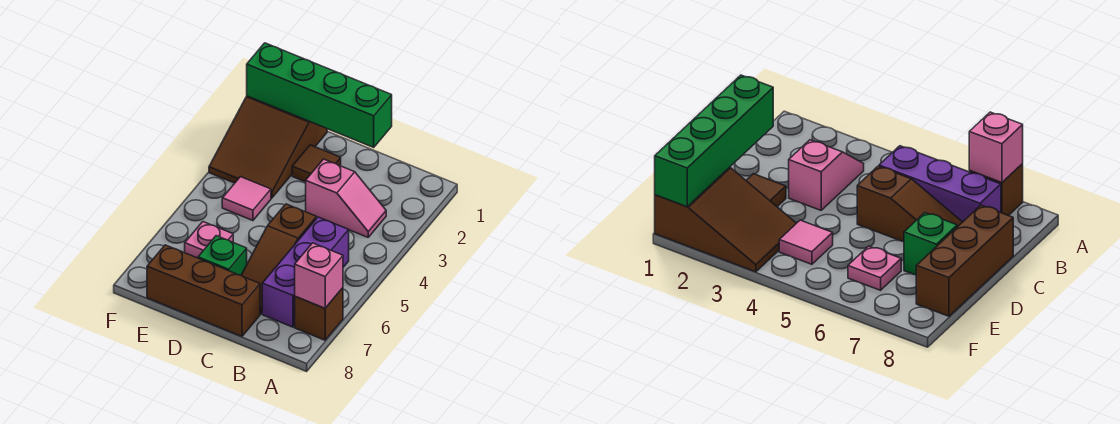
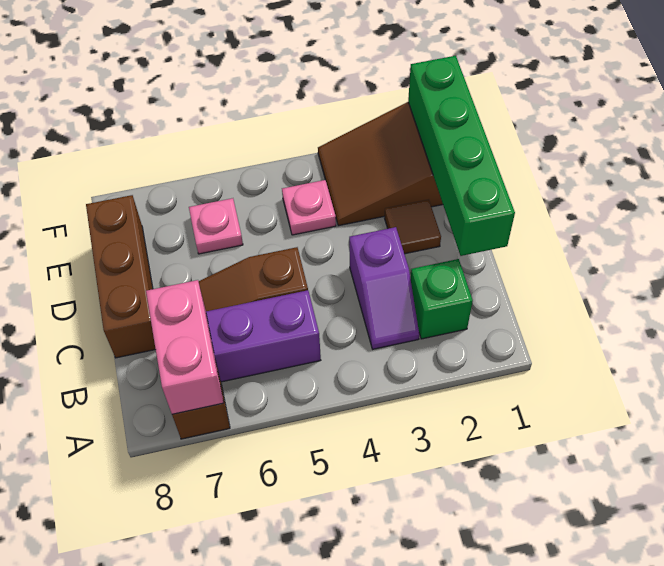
pink 1x1 brick [295,243,343,308] -> pink 1x2 brick [146,280,224,414]
pink 1x2 slope [306,159,386,237] -> purple 1x2 slope [349,227,419,349]
green 1x1 brick [198,236,247,275] -> green 1x1 brick moved to [411,259,473,339]
pink 1x1 tile [222,177,271,221] -> pink 1x1 plate [282,180,336,235]

